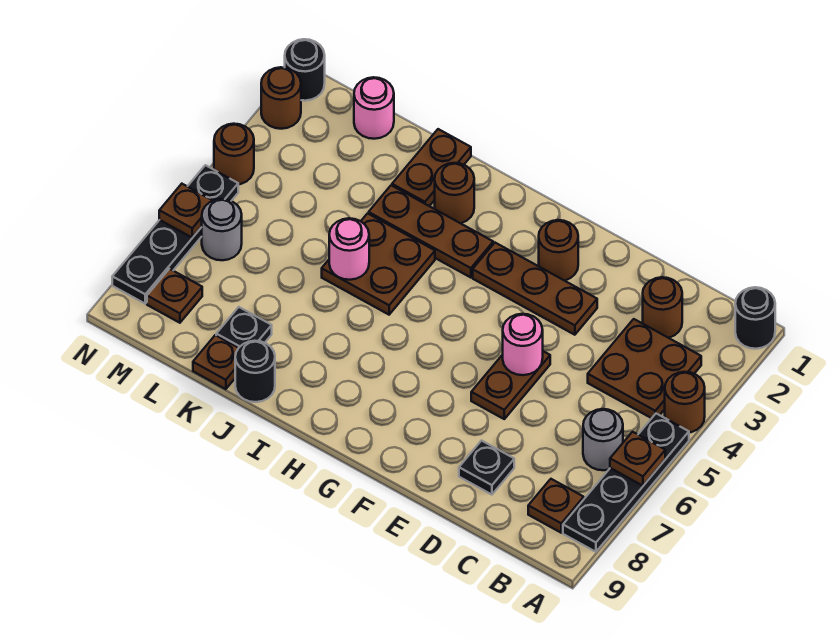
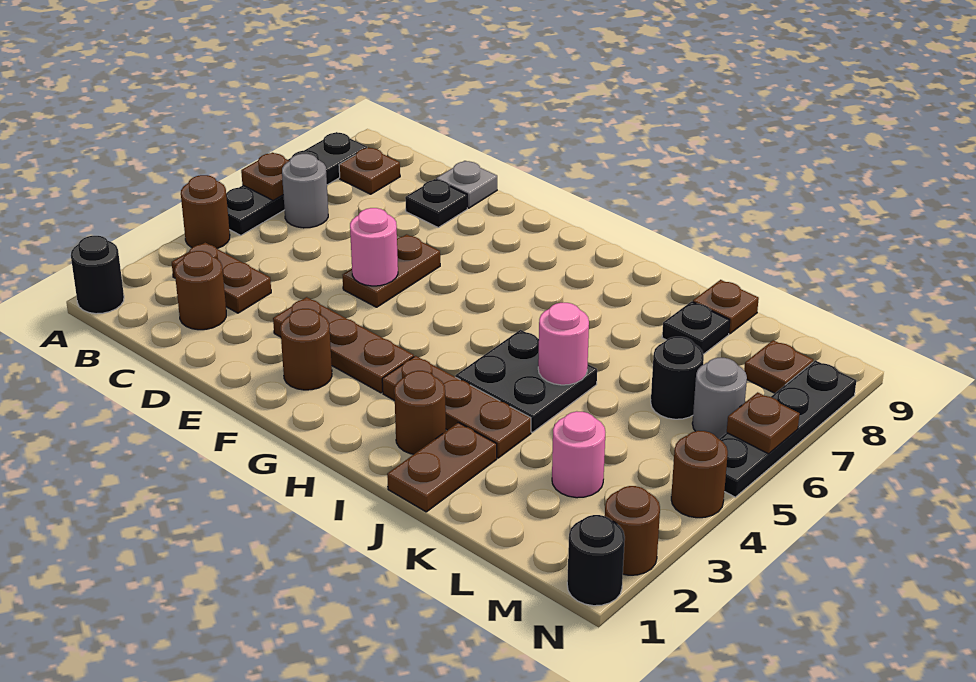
brown 2x2 plate [588,319,701,418] -> brown 1x2 plate [172,243,271,313]
none -> grey 1x1 plate [436,161,497,208]
brown 2x2 plate [322,213,435,315] -> black 2x2 plate [455,330,597,432]
black 1x1 round brick [235,341,275,402] -> black 1x1 round brick moved to [651,337,704,419]
pink 1x1 round brick [354,77,394,139] -> pink 1x1 round brick moved to [552,411,605,498]

